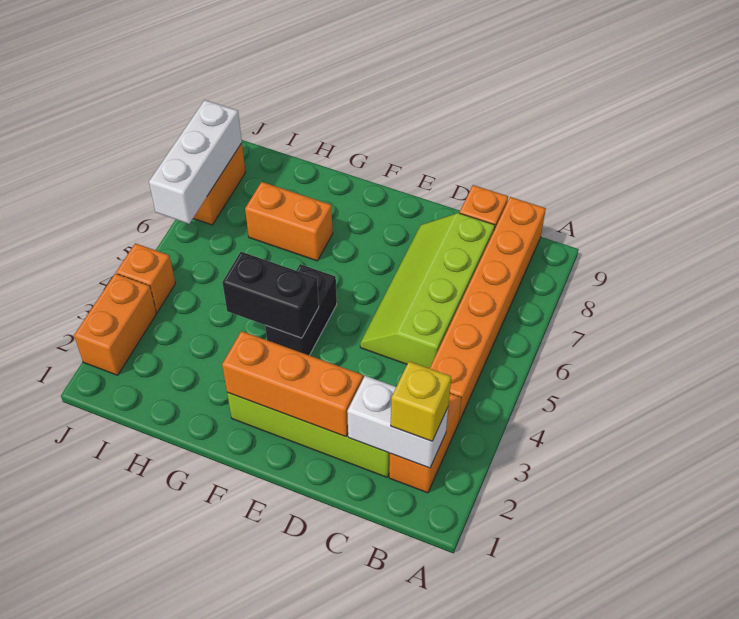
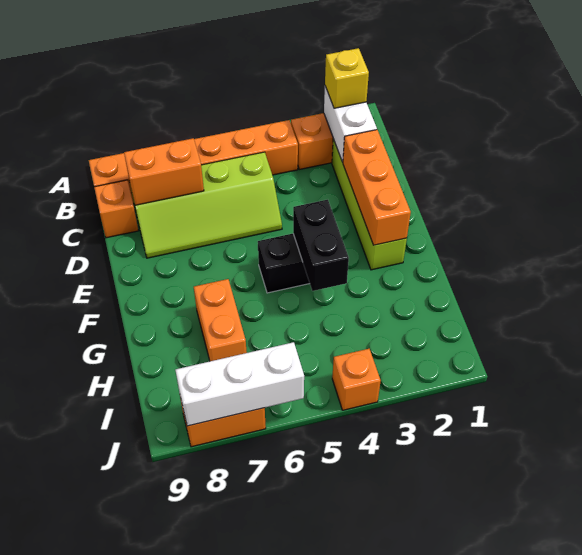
orange 1x2 brick [74,273,157,375] -> orange 1x2 brick moved to [124,138,204,205]

